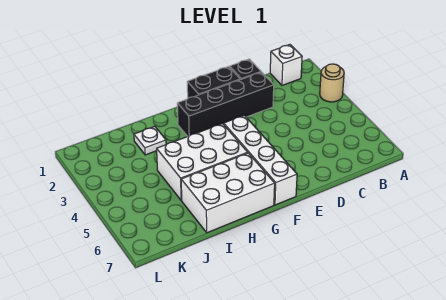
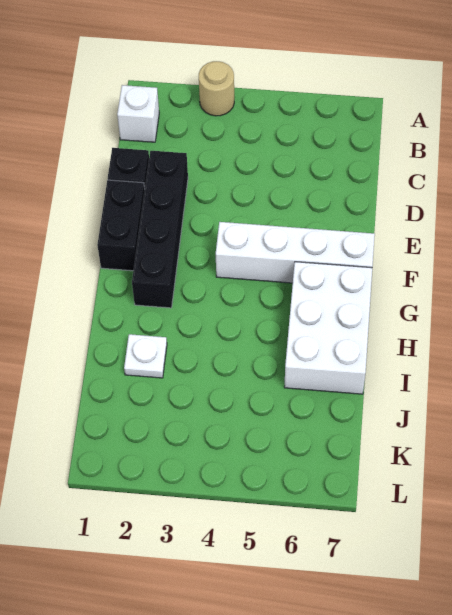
white 2x3 brick [157,124,248,200] -> none

